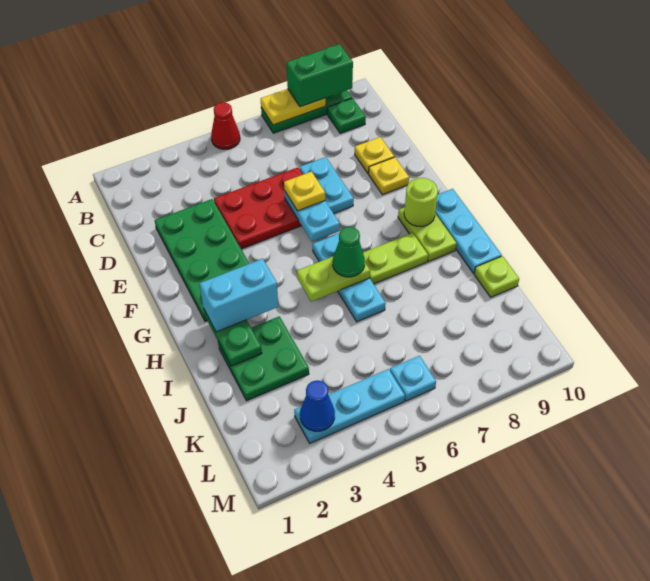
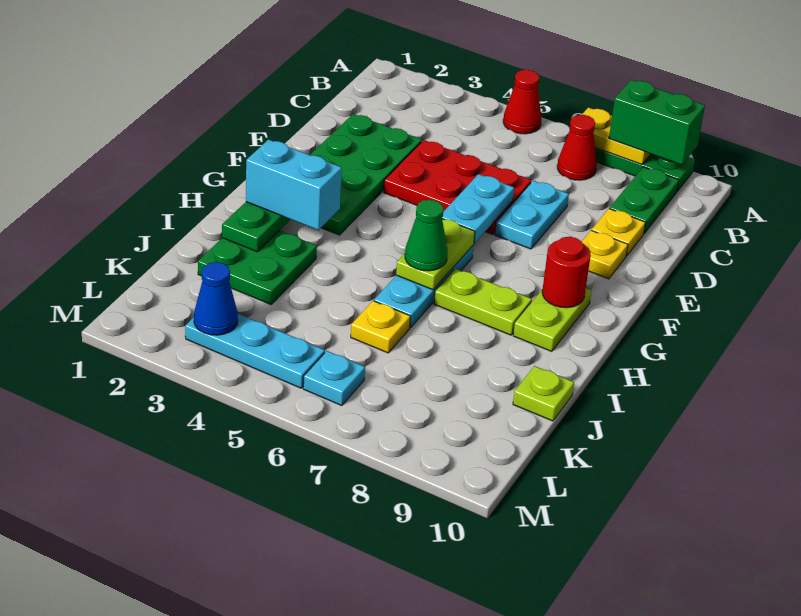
none -> red 1x1 cone [557,115,597,180]
green 1x1 plate [327,98,366,133] -> green 1x2 plate [610,167,679,234]
yellow 1x1 plate [284,172,325,211] -> yellow 1x1 plate moved to [351,301,410,353]
lime 1x1 round brick [404,178,438,227] -> red 1x1 round brick [542,237,591,308]
cyan 1x3 plate [435,189,502,273] -> none
lime 1x2 plate [297,257,370,302] -> lime 1x2 plate turned to [396,219,475,290]

